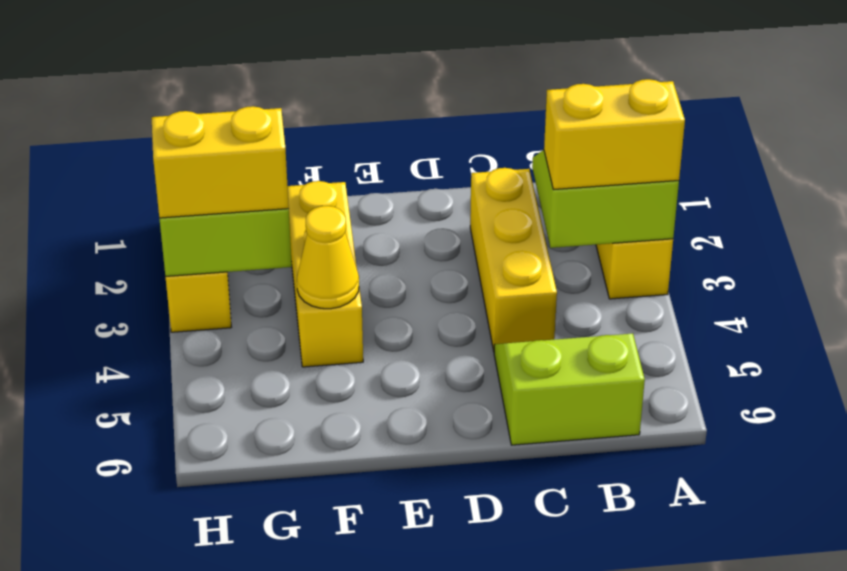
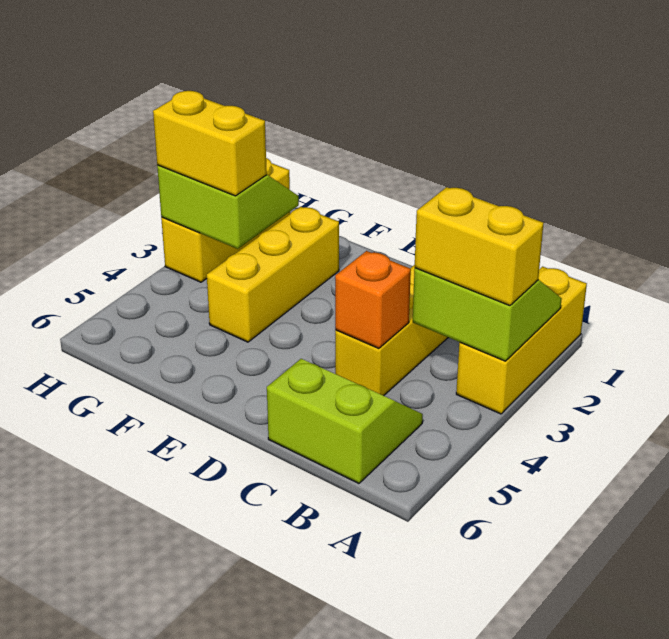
none -> orange 1x1 brick [335,251,411,349]
yellow 1x1 cone [297,206,359,309] -> none

